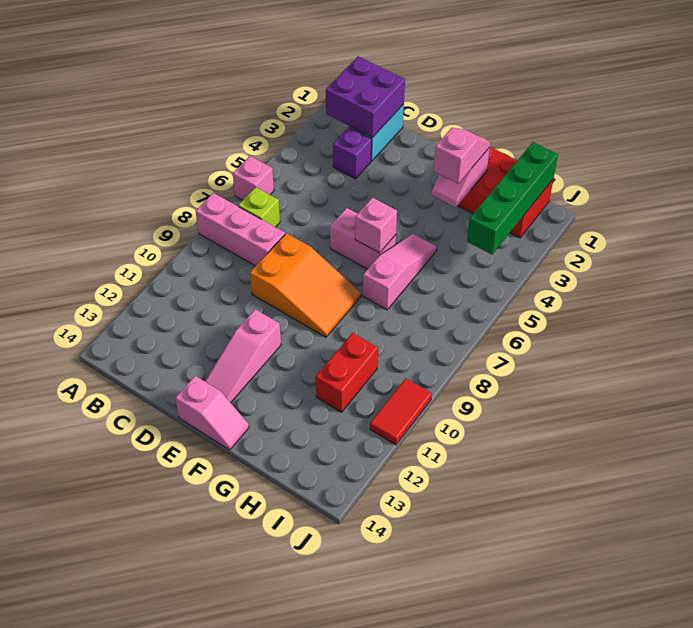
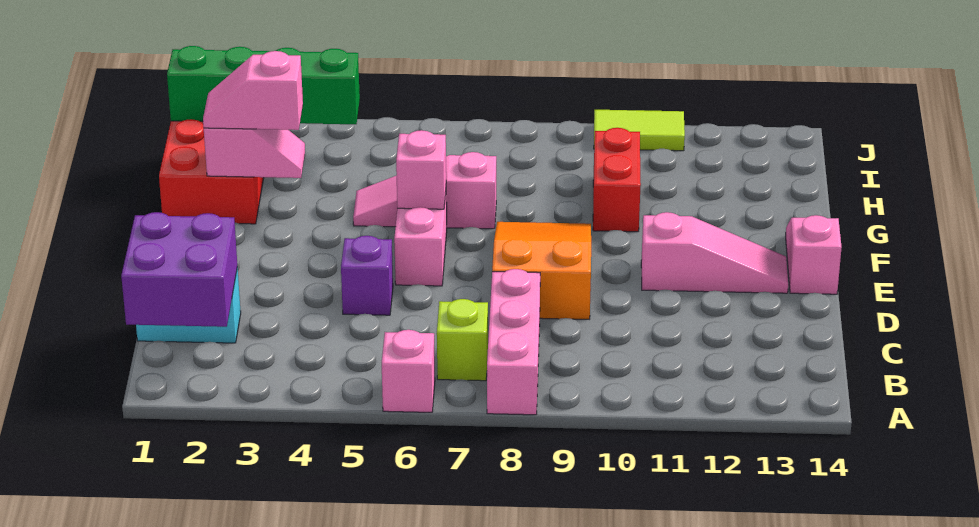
purple 1x1 brick [333,127,372,179] -> purple 1x1 brick moved to [341,236,393,315]
red 1x2 brick [316,333,378,412] -> red 1x2 brick turned to [593,128,641,232]
red 1x2 tile [370,378,432,445] -> lime 1x2 tile [594,110,685,151]

